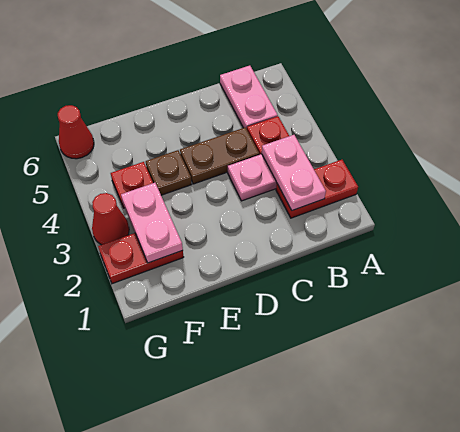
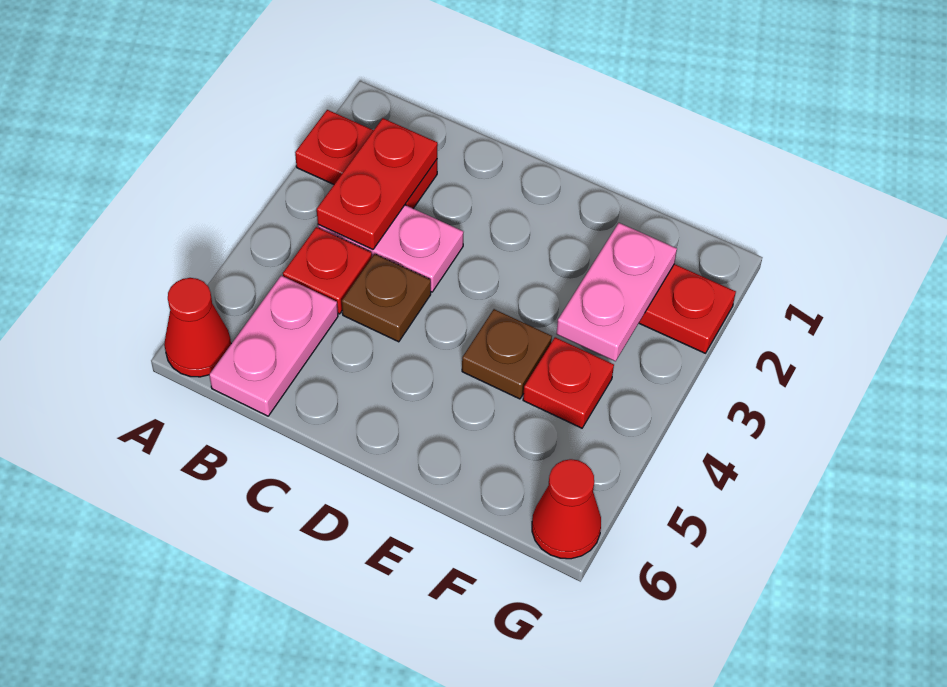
pink 1x2 plate [262,135,326,211] -> red 1x2 plate [317,118,438,249]
brown 1x2 plate [180,127,259,184] -> brown 1x1 plate [342,254,431,342]
red 1x1 cone [92,193,129,245] -> red 1x1 cone moved to [164,278,231,377]

